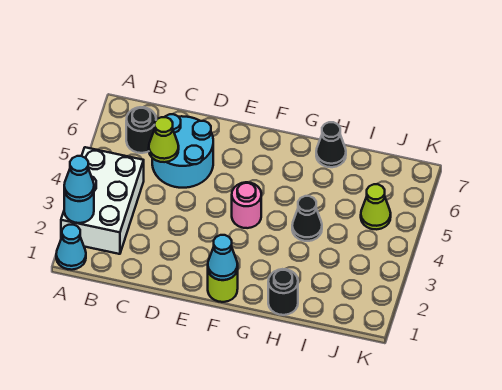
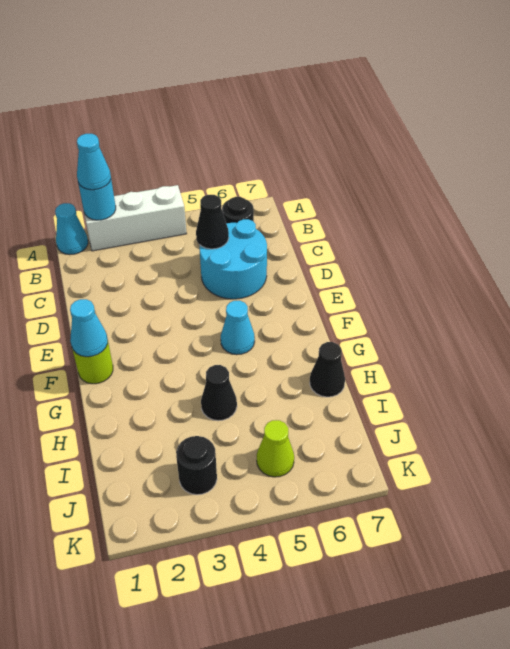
white 2x3 brick [61,147,144,254] -> white 1x3 brick [84,185,187,251]
lime 1x1 cone [149,117,179,162] -> black 1x1 cone [196,195,229,249]
pink 1x1 round brick [232,182,261,228] -> none
none -> cyan 1x1 cone [221,301,255,355]
black 1x1 round brick [268,269,298,315] -> black 1x1 round brick moved to [176,436,217,495]

